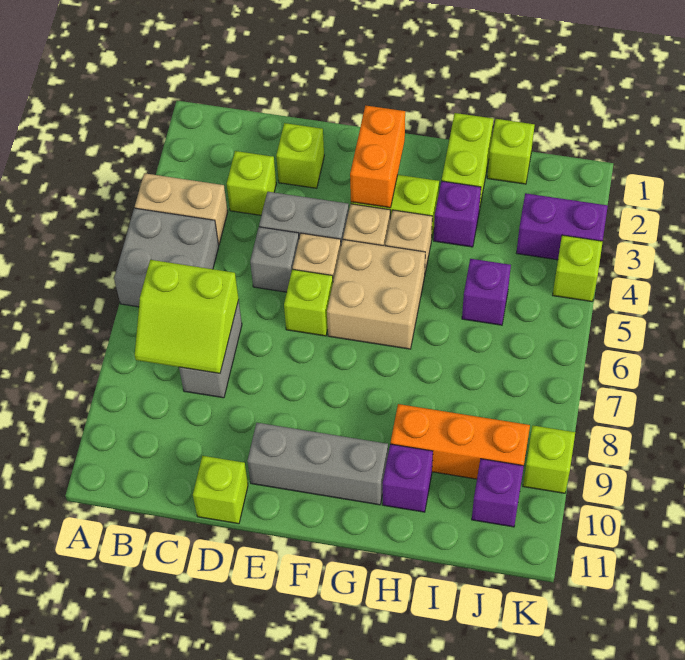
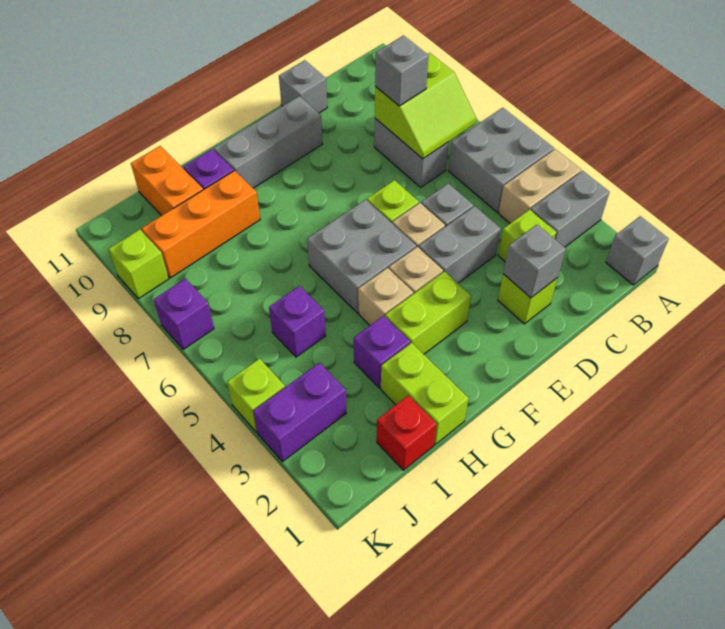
none -> grey 1x1 brick [606,216,669,285]
none -> grey 1x2 brick [531,171,609,247]
lime 2x2 slope [135,260,239,373] -> lime 2x2 slope turned to [375,53,476,159]
none -> grey 1x1 brick [375,36,429,106]
none -> grey 1x1 brick [503,225,566,298]
lime 1x1 brick [193,456,248,524] -> grey 1x1 brick [279,60,327,113]
orange 1x2 brick [350,106,405,208] -> orange 1x2 brick moved to [131,146,203,216]
tan 2x2 brick [327,240,425,349] -> grey 2x2 brick [307,199,416,313]
lime 1x1 brick [487,119,535,184] -> red 1x1 brick [377,395,437,470]
purple 1x1 brick [472,459,524,527] -> purple 1x1 brick moved to [154,279,214,350]

